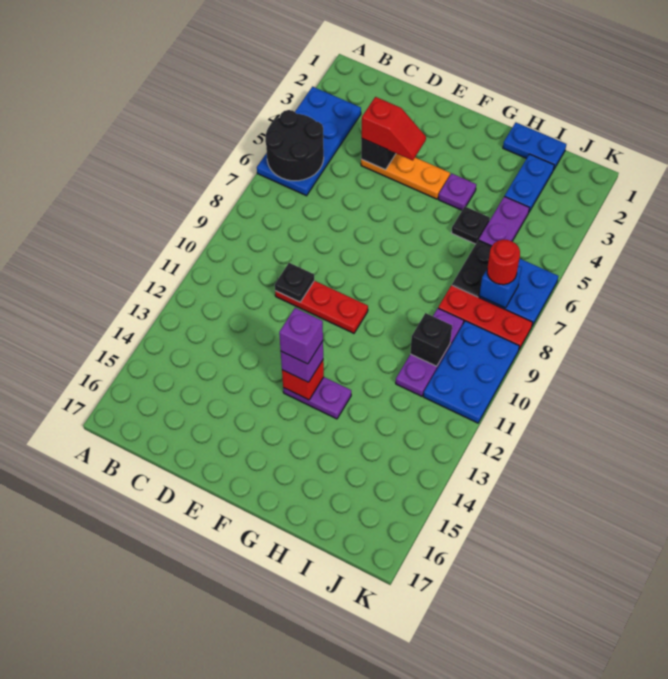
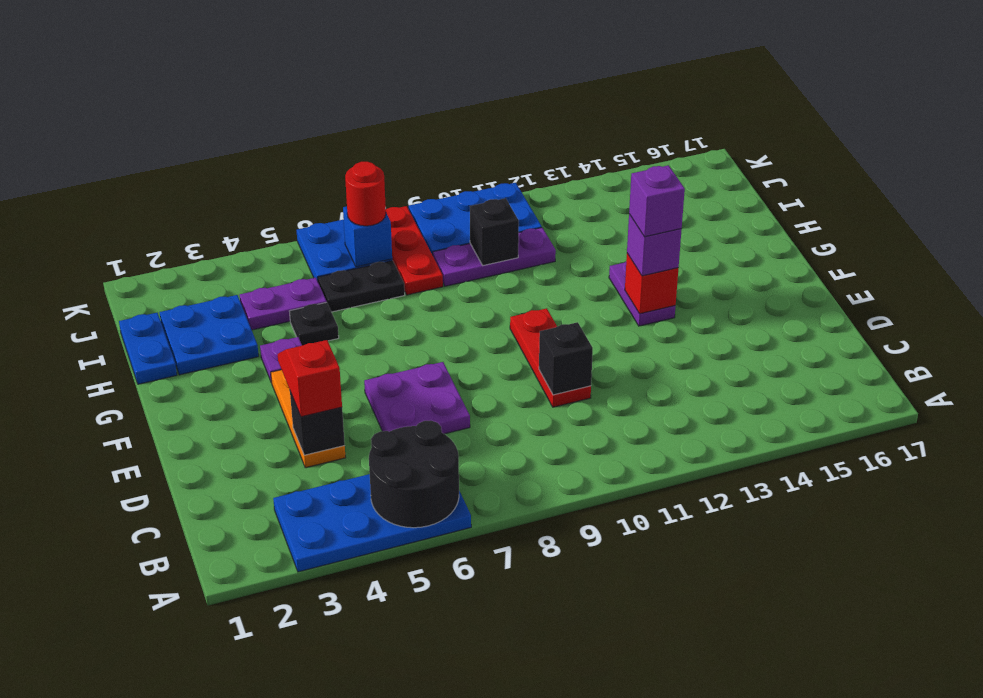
none -> purple 2x2 plate [364,362,470,434]
black 1x1 plate [275,263,314,302] -> black 1x1 brick [539,322,593,395]
blue 1x2 plate [505,154,554,212] -> blue 2x2 plate [160,295,259,375]

